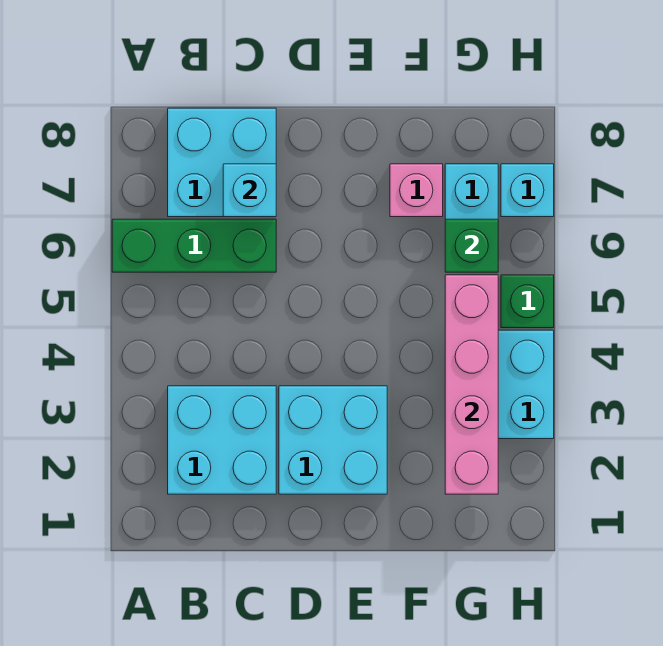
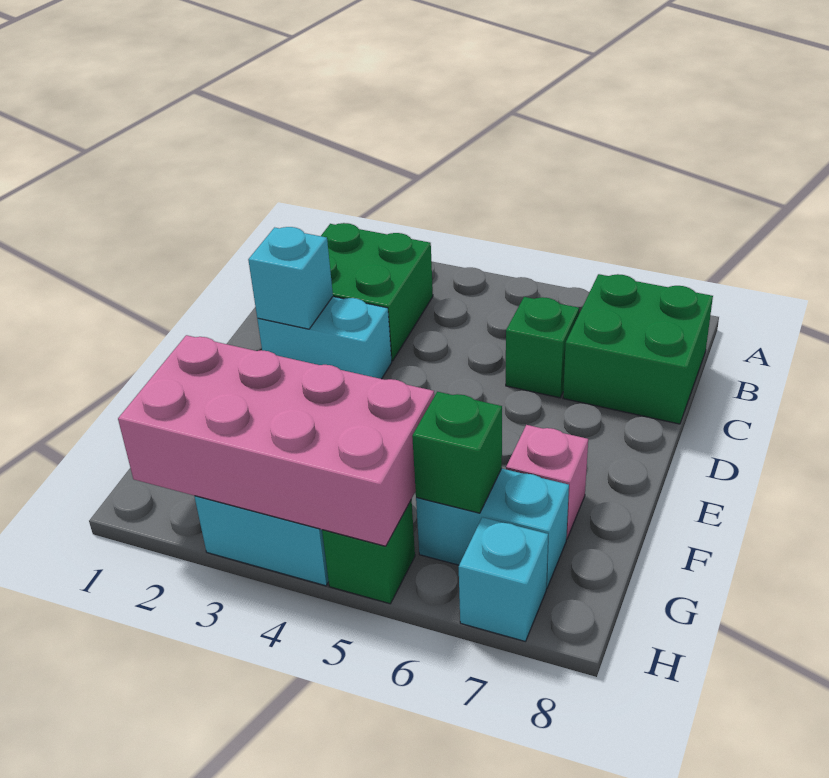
green 1x3 brick [112,219,276,272] -> green 1x1 brick [506,297,579,398]
cyan 2x2 brick [168,386,276,494] -> green 2x2 brick [321,223,433,361]
cyan 2x2 brick [168,108,276,217] -> green 2x2 brick [563,274,713,424]
cyan 1x1 brick [223,164,276,217] -> cyan 1x1 brick moved to [248,227,333,329]
cyan 2x2 brick [279,386,387,494] -> cyan 1x2 brick [257,297,392,379]
pink 1x4 brick [445,275,498,494] -> pink 2x4 brick [118,335,434,546]

